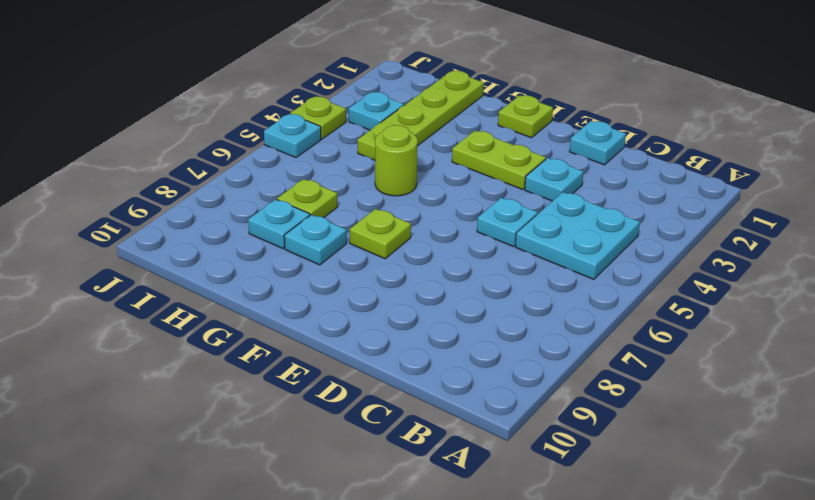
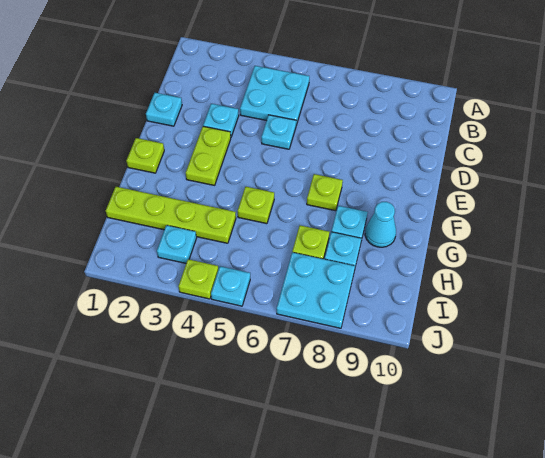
lime 1x1 round brick [375,125,418,196] -> lime 1x1 plate [238,187,274,224]
none -> cyan 1x1 cone [365,202,396,247]
none -> cyan 2x2 plate [277,252,355,328]

